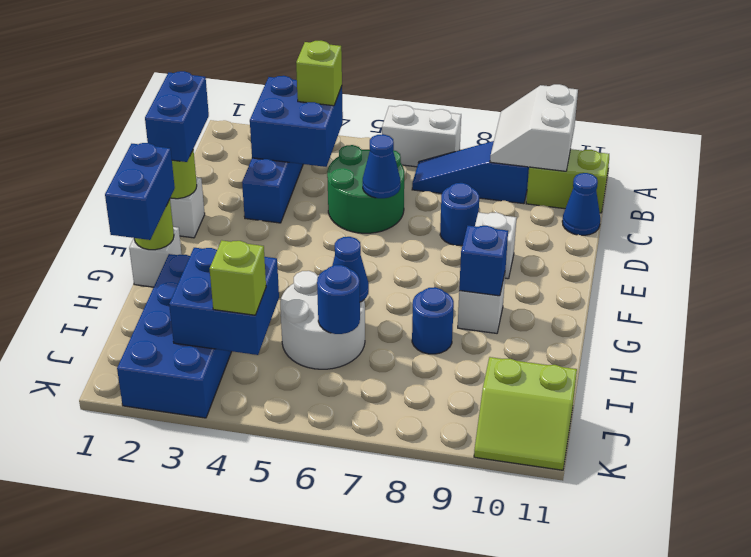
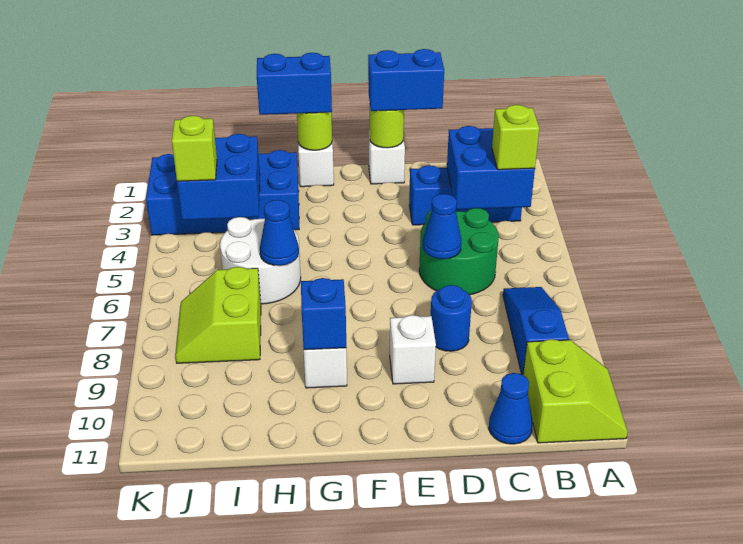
white 1x2 brick [382,105,461,167] -> none
white 2x2 slope [490,84,578,171] -> none
blue 1x1 round brick [412,287,454,354] -> none
blue 1x1 round brick [317,265,360,334] -> none
lime 2x2 slope [474,357,577,470] -> lime 2x2 slope moved to [176,267,261,363]

